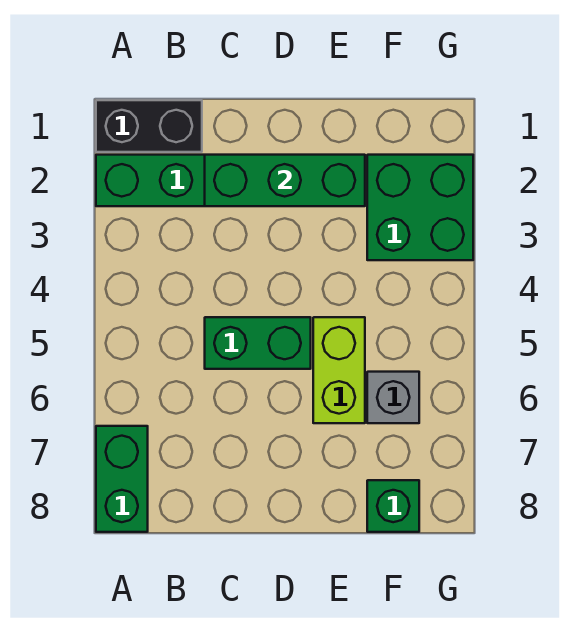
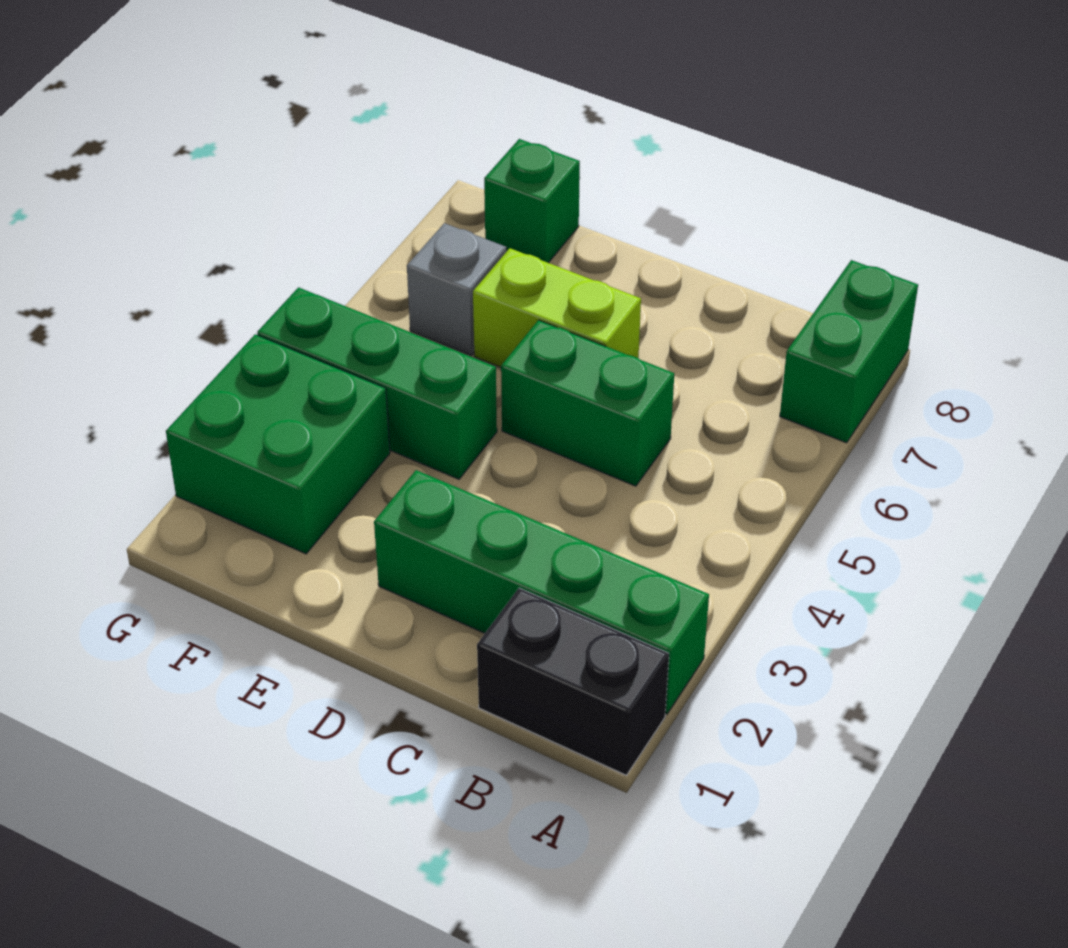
green 1x3 brick [205,155,365,206] -> green 1x3 brick moved to [257,287,497,479]
lime 1x2 brick [313,317,365,423] -> lime 1x2 brick turned to [473,248,641,367]

